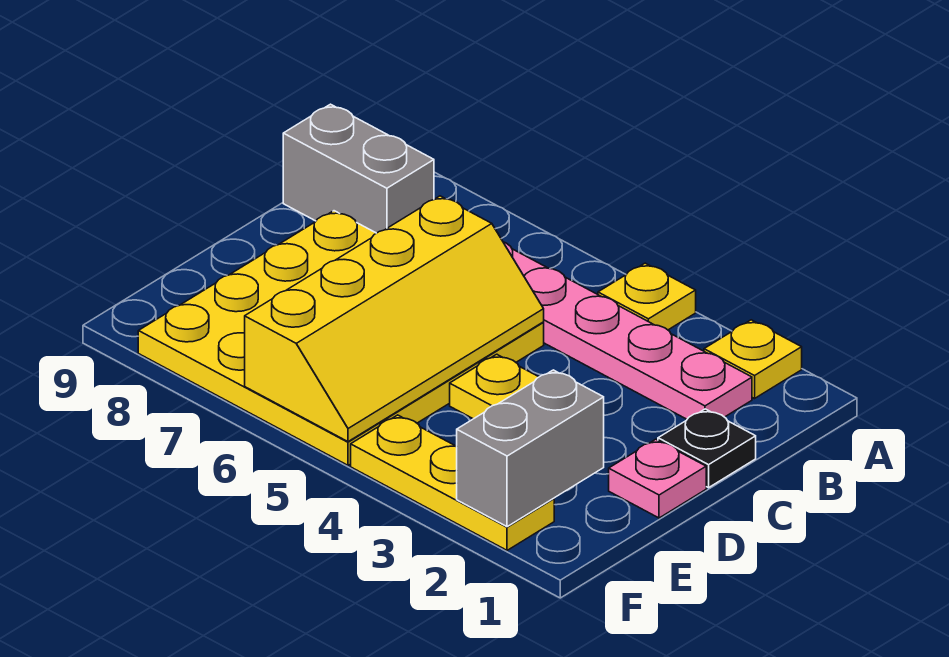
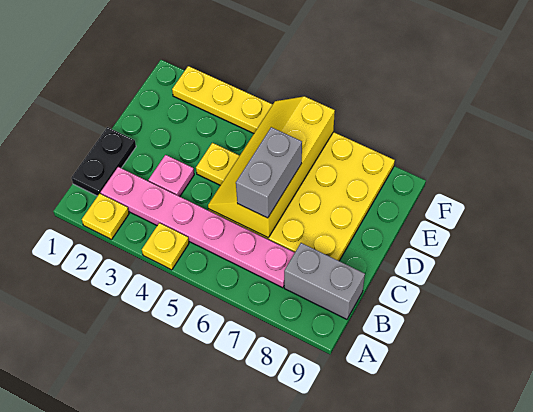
black 1x1 plate [658,409,756,488] -> black 1x2 plate [71,127,136,196]
pink 1x1 plate [609,439,706,518] -> pink 1x1 plate moved to [148,155,194,197]
grey 1x2 brick [456,370,604,527] -> grey 1x2 brick moved to [236,127,302,218]

